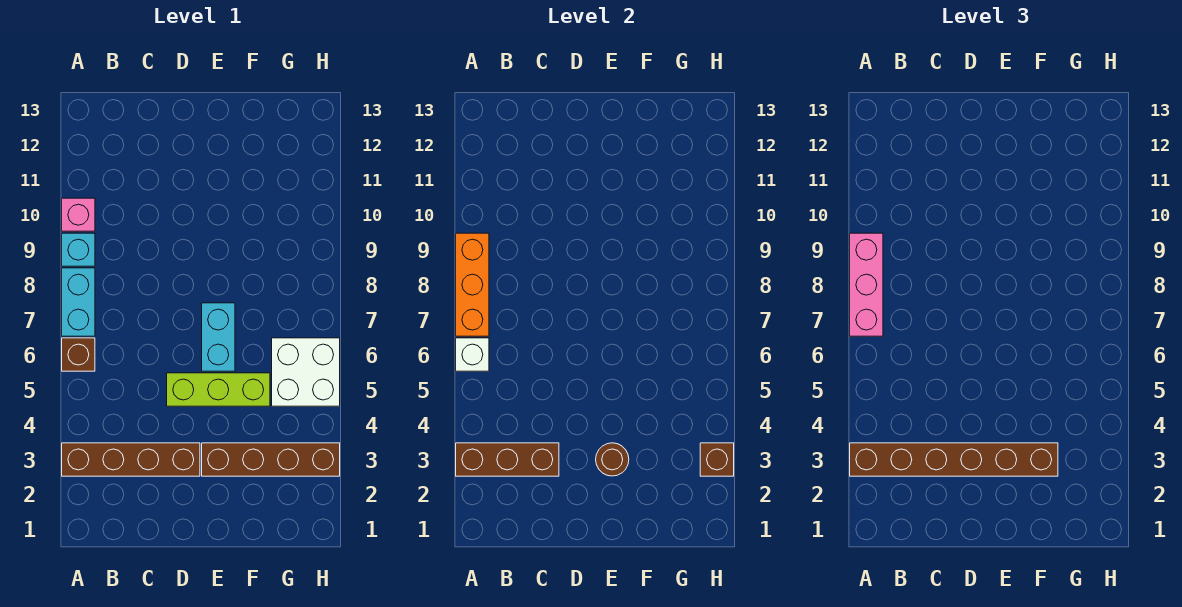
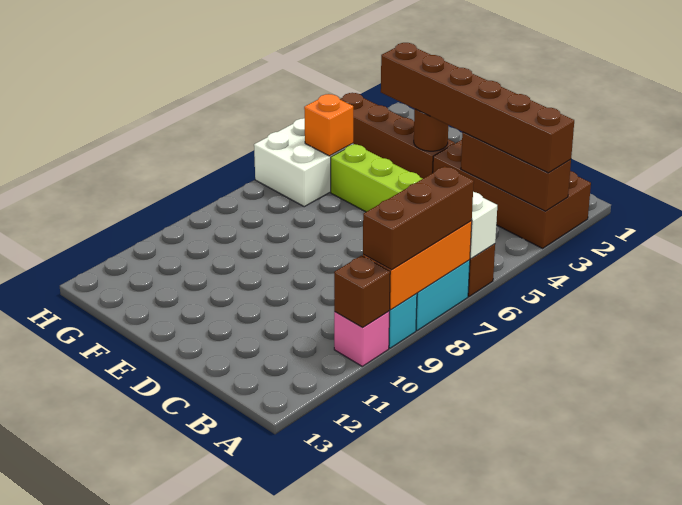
brown 1x4 brick [62,443,200,476] -> brown 2x4 brick [433,140,591,248]
pink 1x3 brick [850,233,883,336] -> brown 1x3 brick [363,166,474,270]
cyan 1x2 brick [202,303,235,371] -> none
none -> orange 1x1 brick [304,94,353,156]
brown 1x1 brick [700,443,734,476] -> brown 1x1 brick moved to [334,256,390,327]

